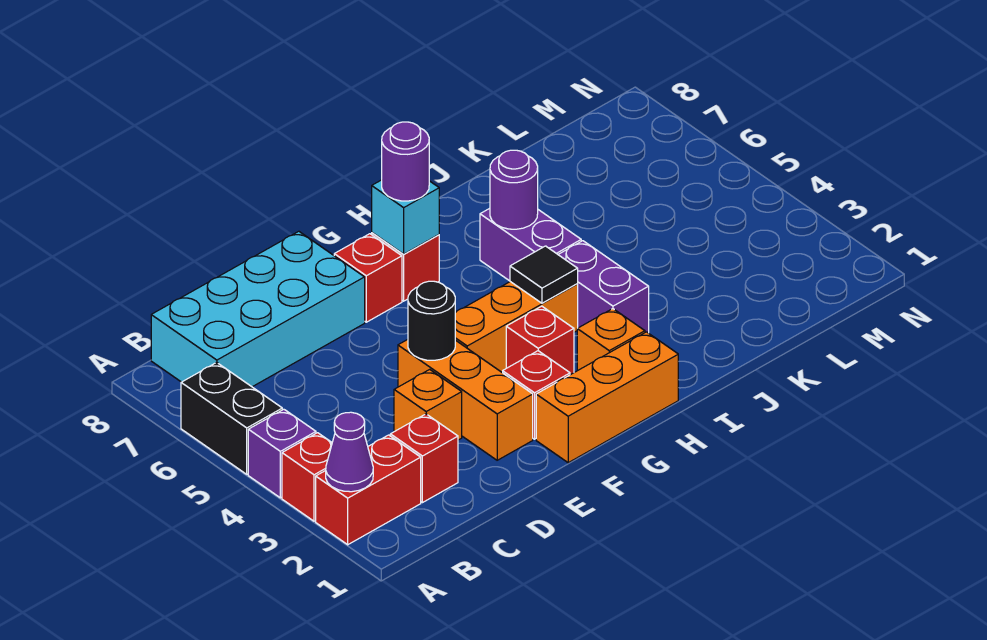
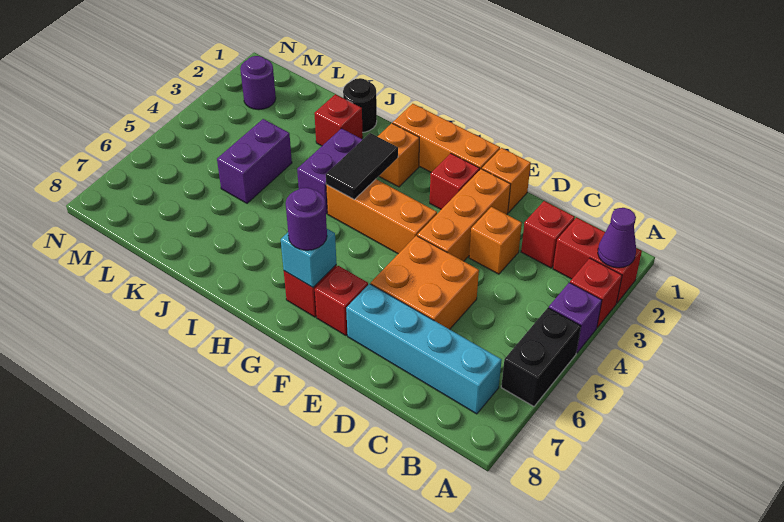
cyan 2x4 brick [151,231,365,387] -> cyan 1x4 brick [346,284,502,414]
none -> orange 2x2 brick [371,236,479,329]
none -> orange 1x1 brick [482,148,531,213]
black 1x1 round brick [408,281,455,360] -> black 1x1 round brick moved to [343,78,377,132]
red 1x1 brick [506,306,574,375] -> red 1x1 brick moved to [314,94,363,146]
black 1x1 tile [510,246,578,303] -> black 1x2 tile [326,133,398,199]
purple 1x2 brick [480,208,581,281] -> purple 1x2 brick moved to [217,119,292,203]
purple 1x1 round brick [490,150,538,229] -> purple 1x1 round brick moved to [240,56,276,110]

